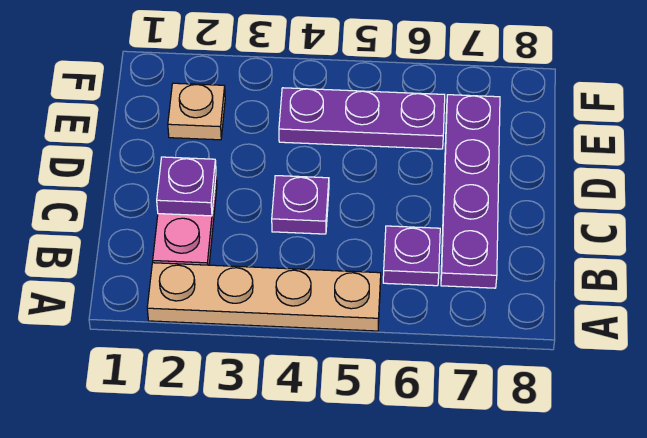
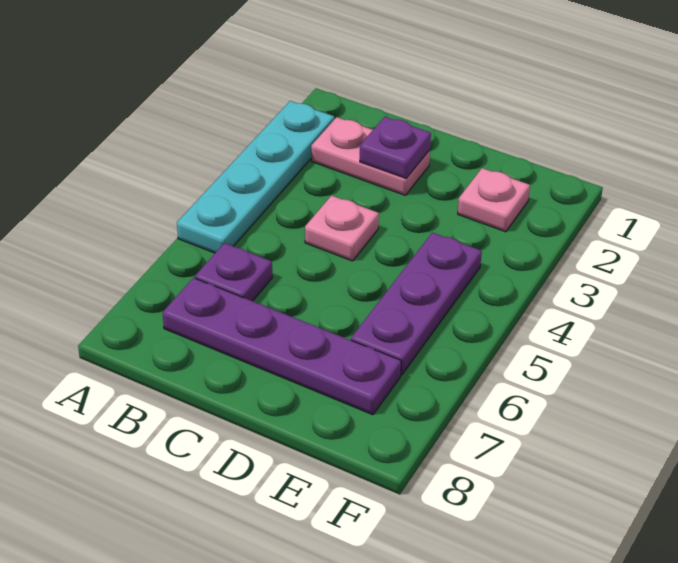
tan 1x4 plate [147,263,381,331] -> cyan 1x4 plate [177,101,334,253]
purple 1x1 plate [272,176,329,234] -> pink 1x1 plate [305,195,379,261]
tan 1x1 plate [168,83,225,140] -> pink 1x1 plate [458,168,530,232]

